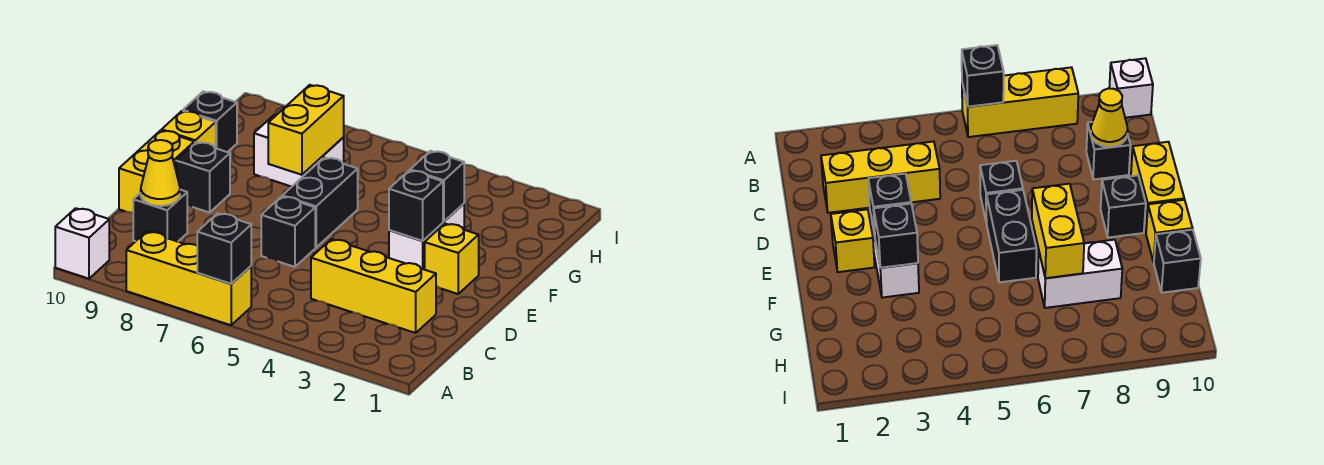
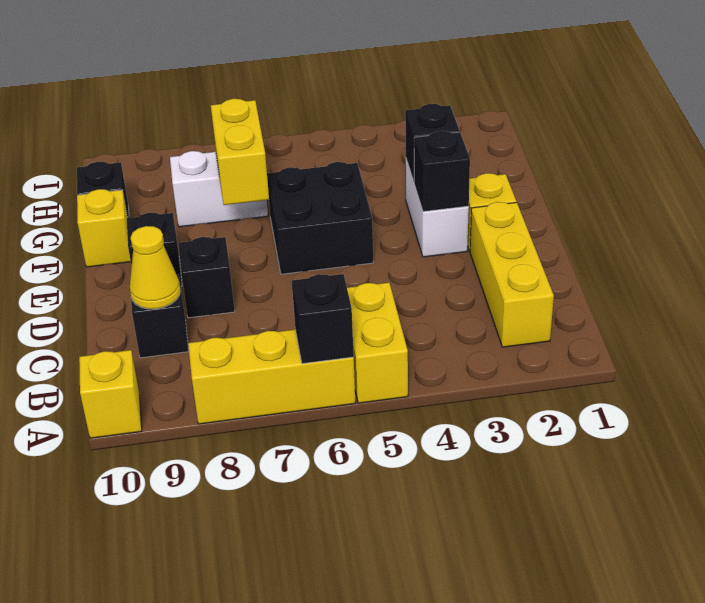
white 1x1 brick [55,208,109,279] -> yellow 1x1 brick [79,350,142,438]
yellow 1x3 brick [311,239,436,333] -> yellow 1x3 brick turned to [470,202,554,347]
black 1x1 brick [261,196,315,267] -> black 1x1 brick moved to [178,237,235,318]
yellow 1x2 brick [119,130,194,213] -> yellow 1x2 brick moved to [347,283,408,403]
black 1x2 brick [282,158,358,247] -> black 2x2 brick [267,162,373,274]

